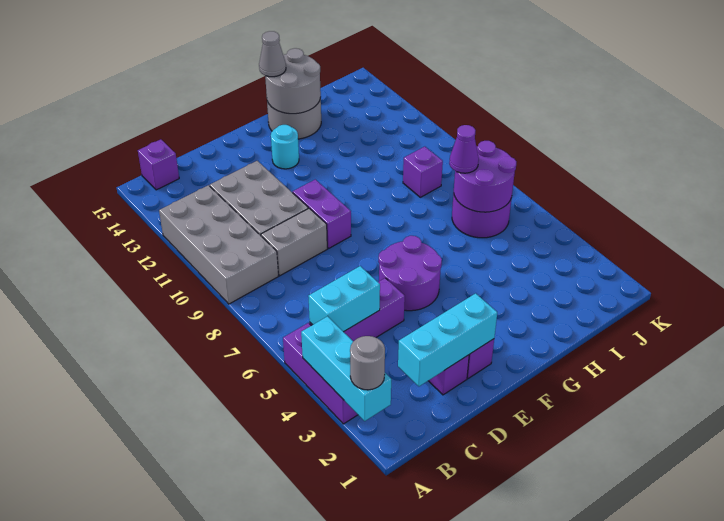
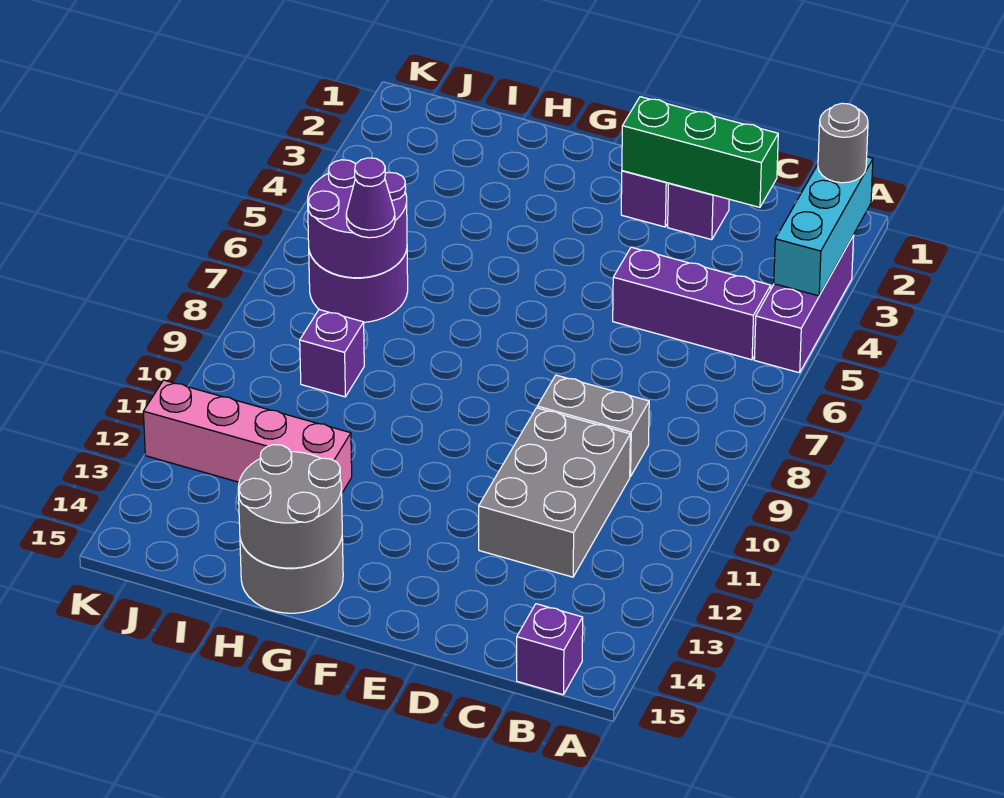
grey 2x4 brick [159,185,278,304] -> none
cyan 1x2 brick [308,266,380,332] -> none
cyan 1x3 brick [398,293,497,386] -> green 1x3 brick [622,97,778,207]
purple 2x2 round brick [378,236,442,311] -> none
purple 1x2 brick [293,179,351,248] -> none
cyan 1x1 round brick [271,125,299,169] -> none
grey 1x1 cone [259,31,286,77] -> none
none -> pink 1x4 brick [143,380,352,493]

